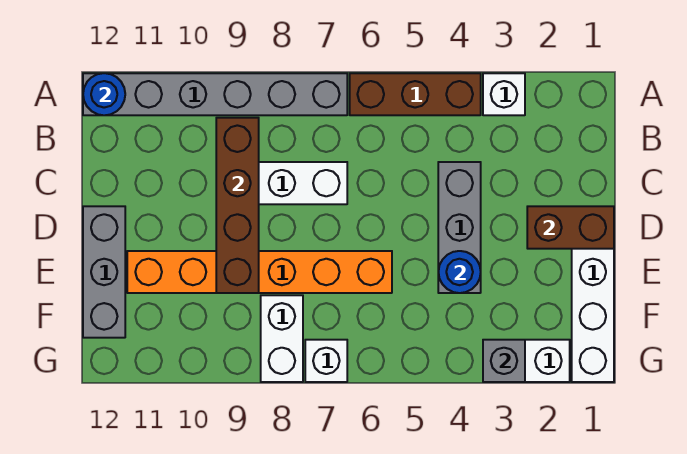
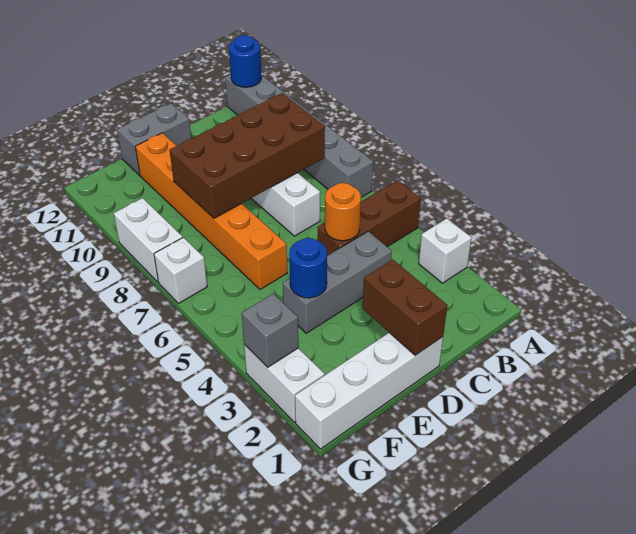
brown 1x3 brick [350,73,481,115] -> brown 1x3 brick turned to [318,180,421,256]
brown 1x4 brick [216,118,259,293] -> brown 2x4 brick [170,93,325,218]
none -> orange 1x1 round brick [325,183,361,241]
grey 1x3 brick [83,206,125,338] -> grey 1x2 brick [117,103,191,175]
white 1x2 brick [261,295,303,382] -> white 1x2 brick turned to [114,198,183,282]

